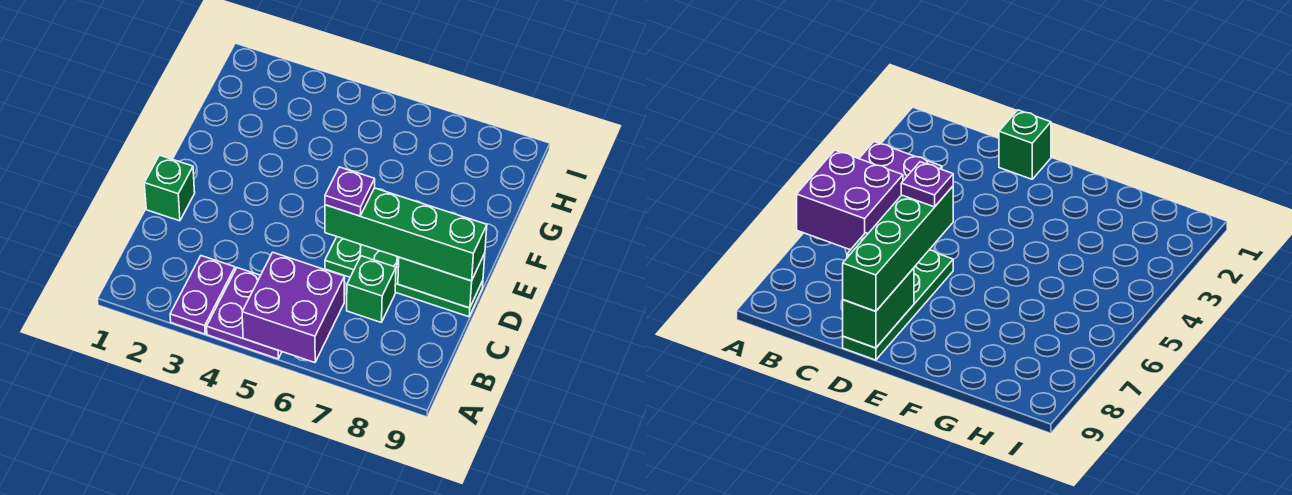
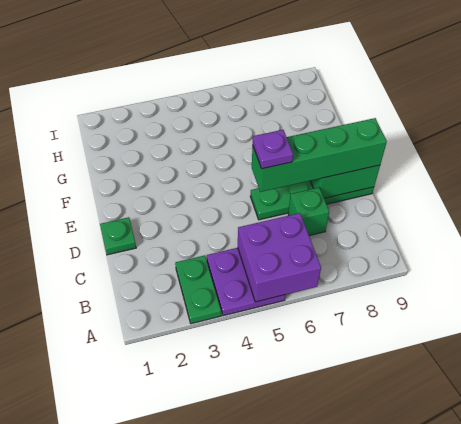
purple 1x2 plate [170,256,235,334] -> green 1x2 plate [175,255,221,324]
green 1x1 brick [144,155,195,221] -> green 1x1 plate [100,217,136,255]

